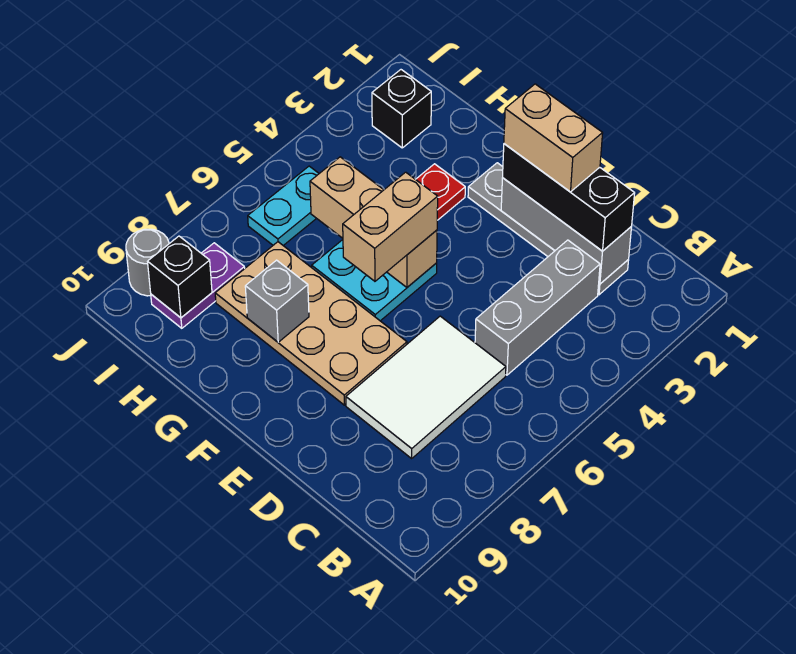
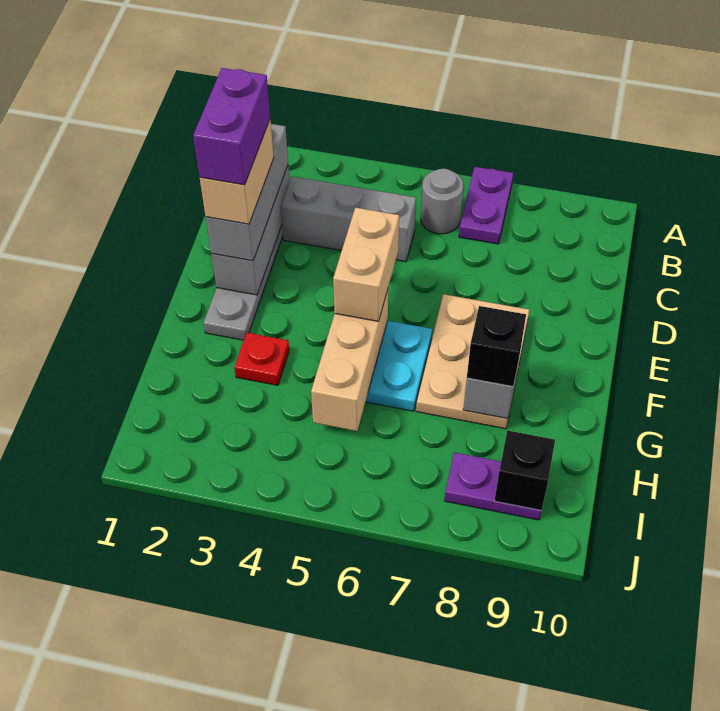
none -> purple 1x2 plate [459,167,513,244]
black 1x3 brick [503,144,635,251] -> grey 1x3 brick [206,124,288,261]
white 2x3 tile [346,316,506,458] -> none
none -> purple 1x2 brick [193,68,270,185]
tan 2x4 plate [215,242,407,405] -> tan 2x3 plate [416,294,529,429]
tan 1x2 brick [343,172,438,281] -> tan 1x2 brick turned to [333,208,399,321]
black 1x1 brick [372,70,431,148] -> black 1x1 brick moved to [467,306,526,387]
cyan 1x2 plate [248,166,319,245] -> none
grey 1x1 round brick [126,229,169,296] -> grey 1x1 round brick moved to [421,169,463,234]

